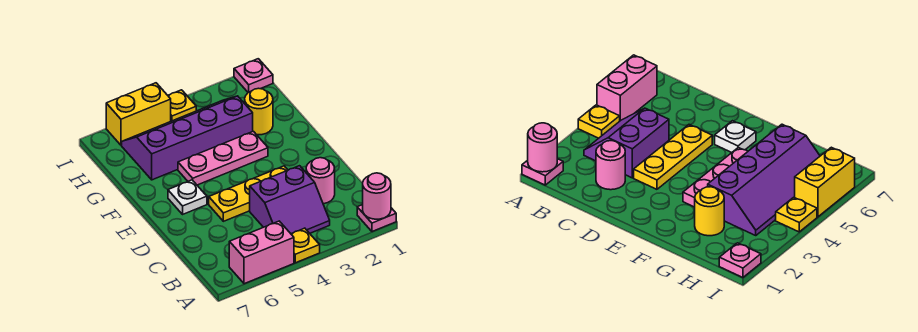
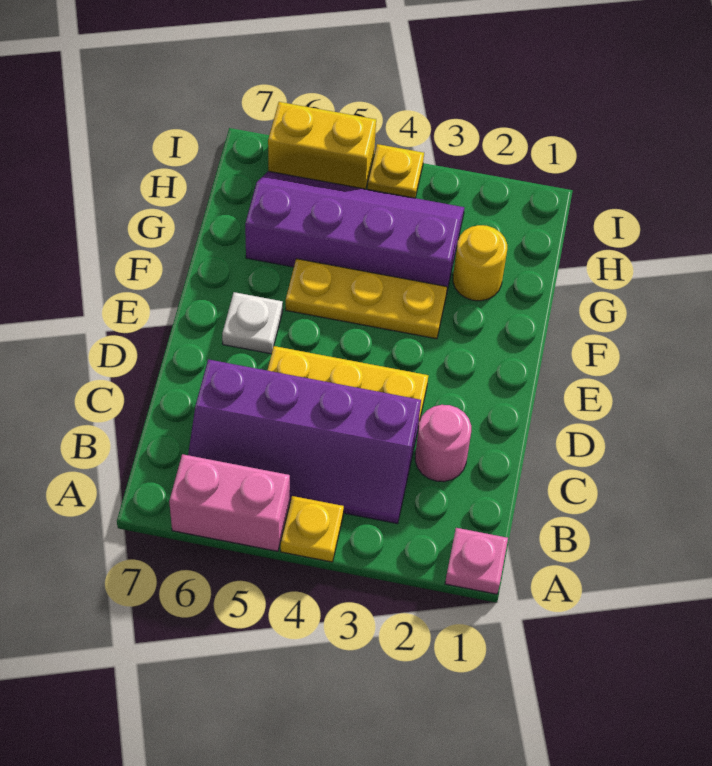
pink 1x1 round brick [363,173,391,219] -> none
purple 2x2 slope [250,166,330,234] -> purple 2x4 slope [188,359,421,524]
pink 1x3 plate [178,131,268,185] -> yellow 1x3 plate [286,259,447,339]
pink 1x1 plate [234,59,273,93] -> none

